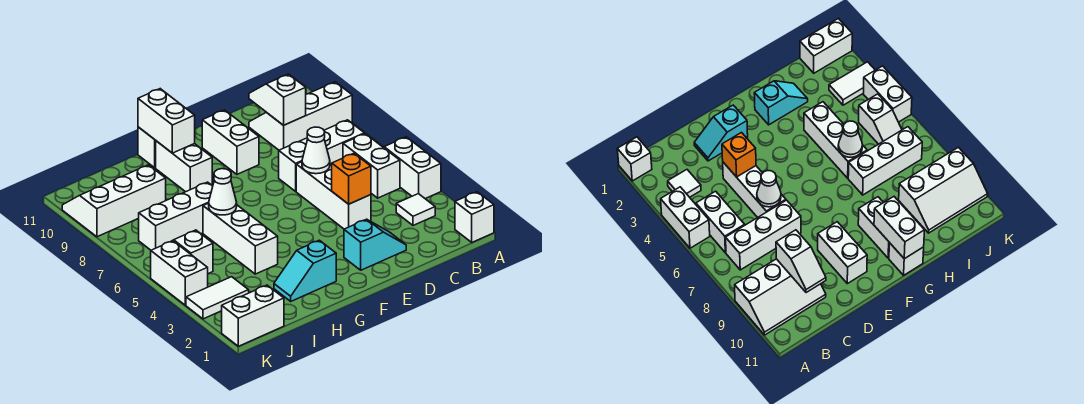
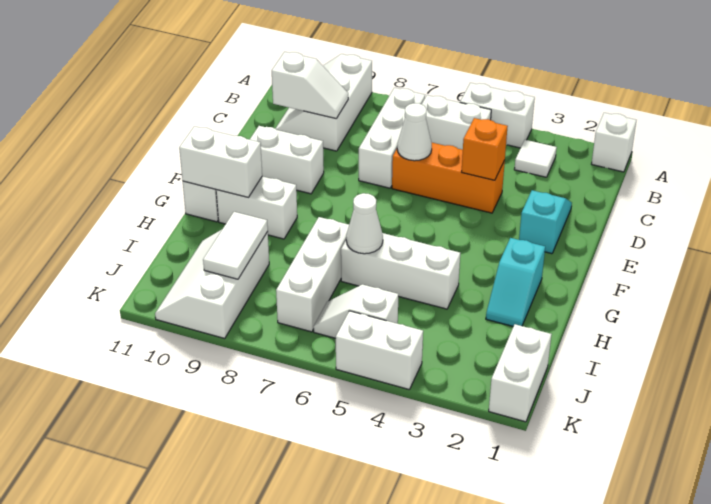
white 1x2 slope [249,74,306,125] -> white 1x2 slope turned to [272,52,348,119]
white 1x3 brick [296,162,371,229] -> orange 1x3 brick [392,142,505,213]
white 1x2 tile [186,277,249,319] -> white 1x2 tile moved to [203,212,268,279]

